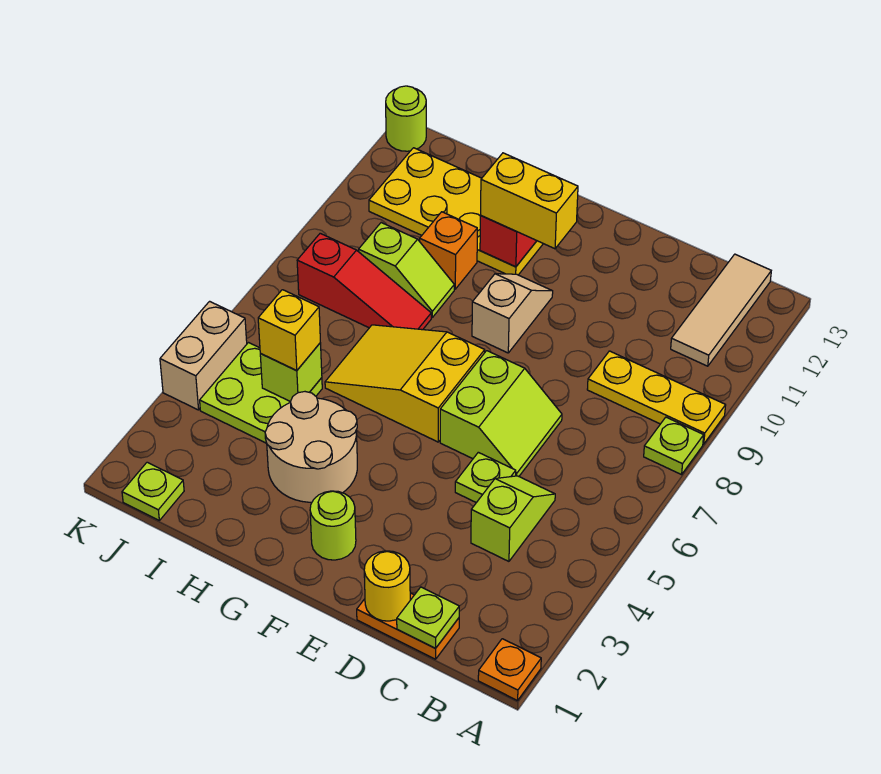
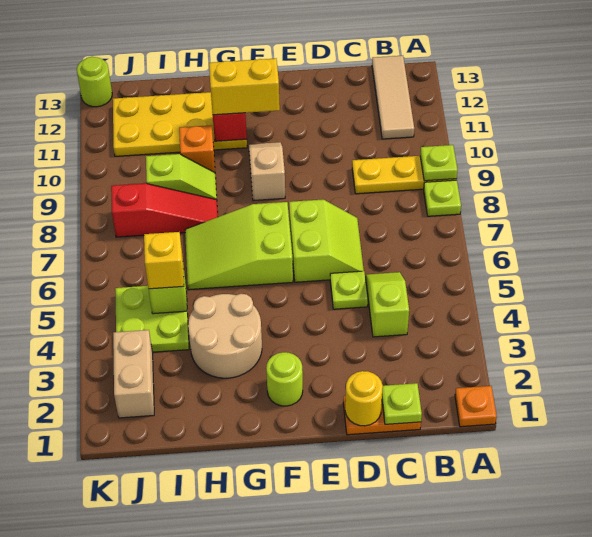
yellow 2x3 slope [325,325,485,442] -> lime 2x3 slope [185,202,293,290]
lime 1x1 plate [122,462,184,520] -> lime 1x1 plate moved to [420,145,458,181]
tan 1x2 brick [160,301,247,410] -> tan 1x2 brick moved to [113,330,154,418]

